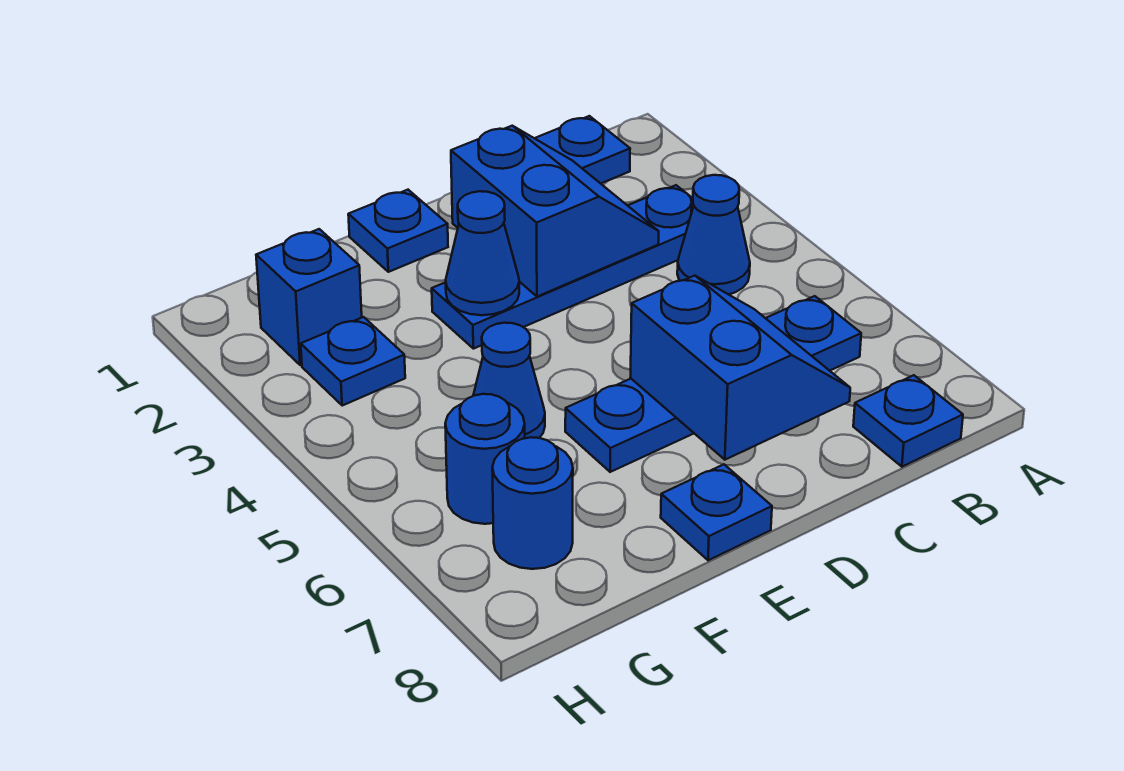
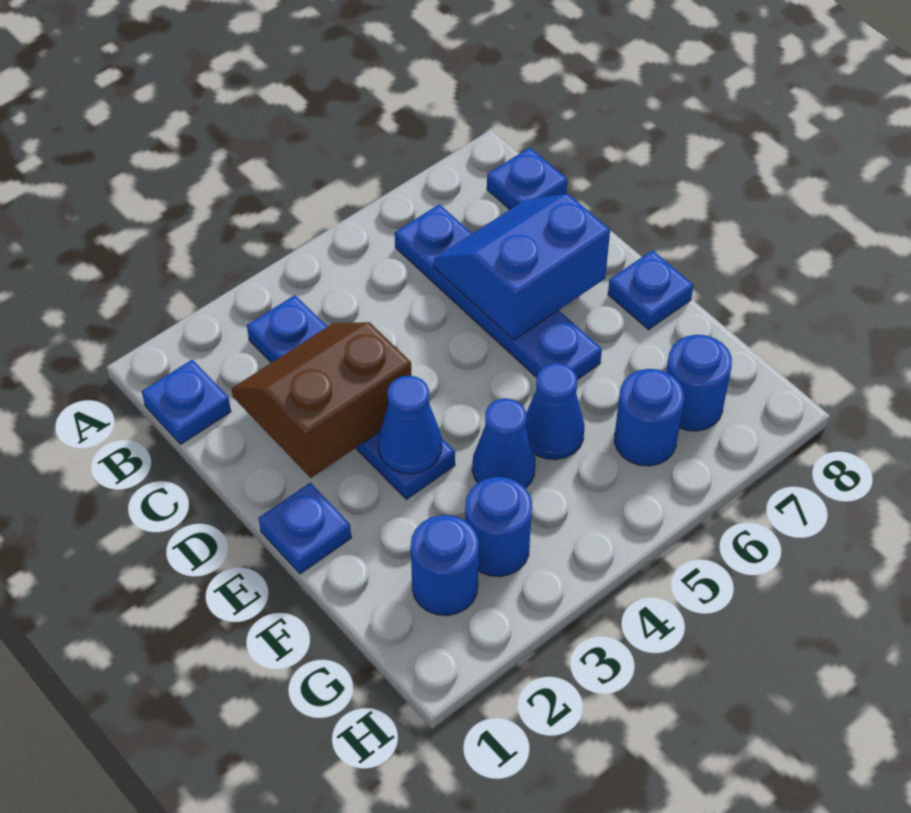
blue 1x1 cone [677,175,750,295] -> blue 1x1 cone moved to [472,398,536,488]
blue 2x2 slope [451,126,659,297] -> brown 2x2 slope [232,322,411,478]
blue 1x1 brick [256,229,362,365] -> blue 1x1 round brick [411,515,479,616]
blue 1x1 plate [301,317,405,406] -> blue 1x1 round brick [465,477,532,577]

